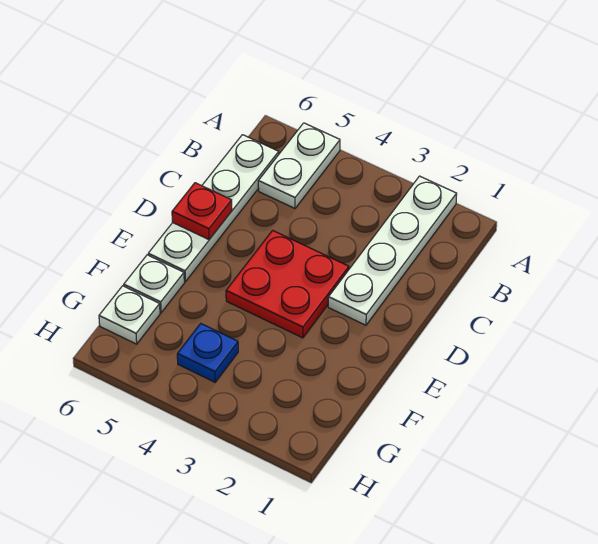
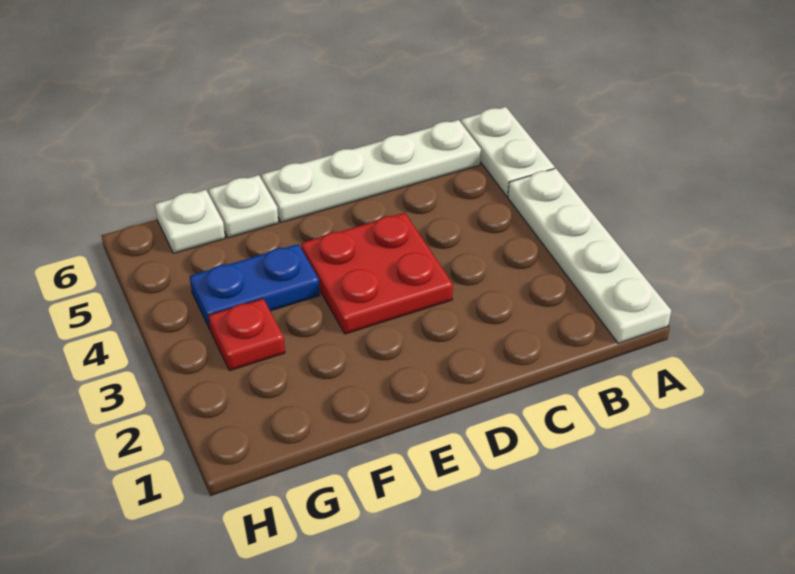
white 1x4 plate [328,176,457,325] -> white 1x4 plate turned to [508,168,671,343]
white 1x2 plate [258,123,340,208] -> white 1x2 plate turned to [461,107,555,196]
red 1x1 plate [172,183,232,239] -> red 1x1 plate moved to [208,299,285,371]
blue 1x1 plate [177,324,238,382] -> blue 1x2 plate [190,244,320,329]

